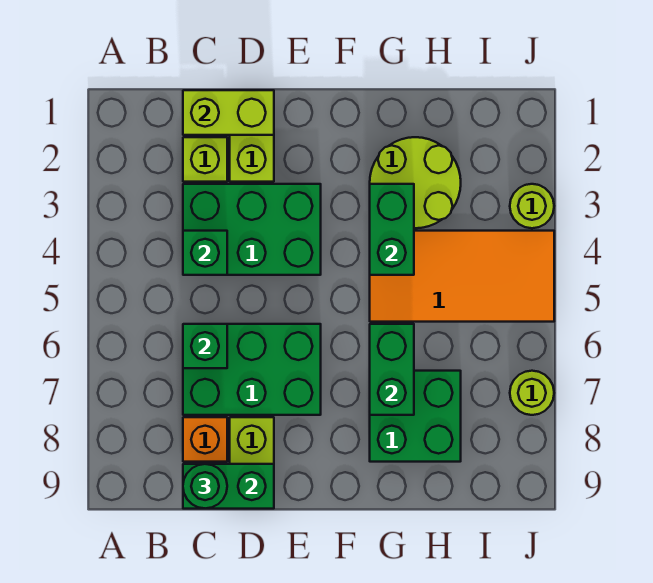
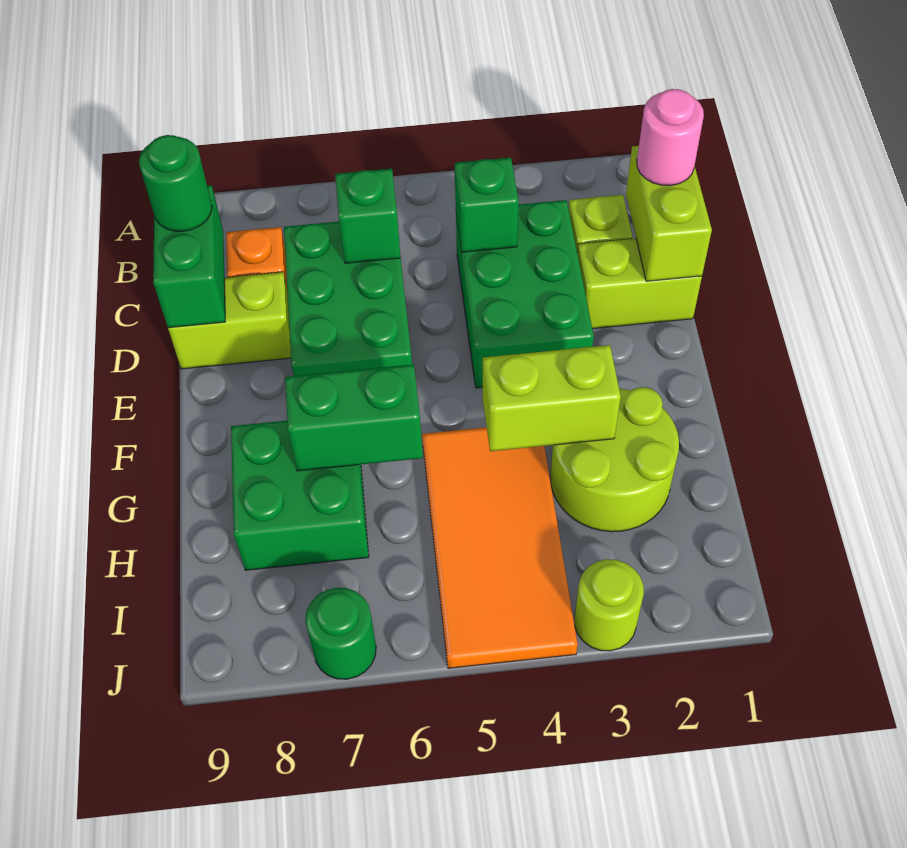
none -> pink 1x1 round brick [637,89,704,186]
green 1x2 brick [370,184,414,275] -> lime 1x2 brick [483,345,621,451]
lime 1x1 round brick [510,371,554,415] -> green 1x1 round brick [305,588,376,679]

